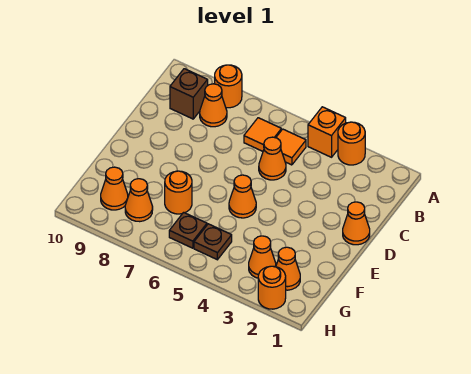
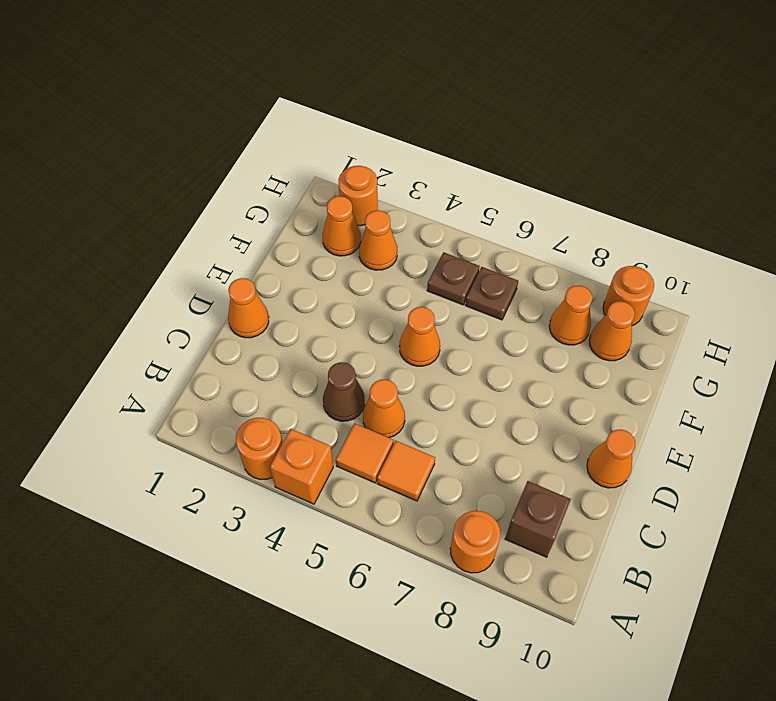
orange 1x1 cone [200,84,227,127] -> orange 1x1 cone moved to [587,429,635,488]
none -> brown 1x1 cone [323,362,365,421]
orange 1x1 round brick [165,171,192,214] -> orange 1x1 round brick moved to [603,266,654,326]

